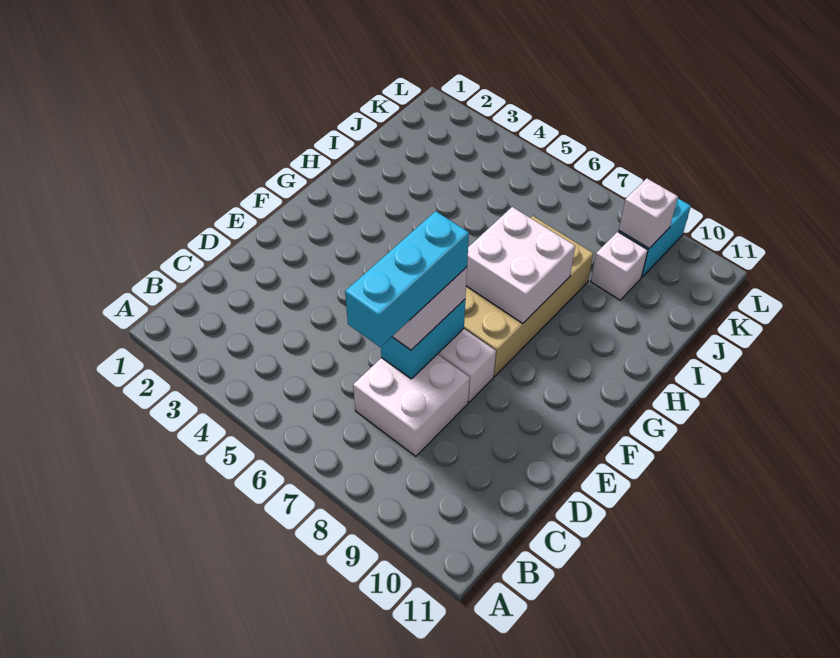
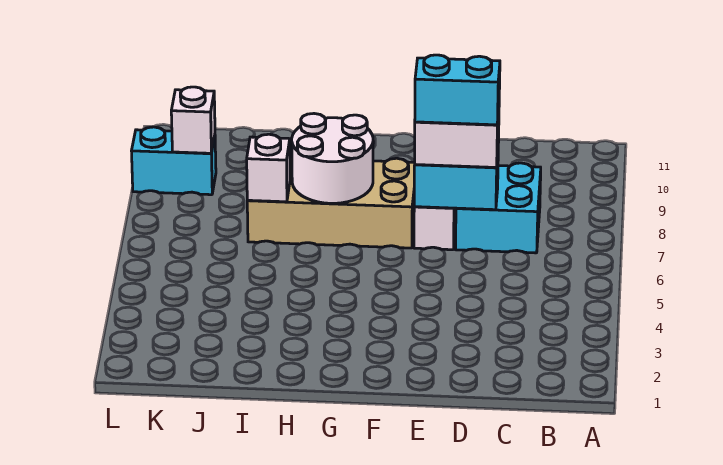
white 2x2 brick [353,354,470,456] -> cyan 2x2 brick [455,163,541,253]
cyan 1x3 brick [345,211,469,347] -> cyan 1x2 brick [415,55,500,125]
white 2x2 brick [466,207,575,323] -> white 2x2 round brick [292,114,373,203]
white 1x1 brick [591,232,648,300] -> white 1x1 brick moved to [247,134,290,202]

